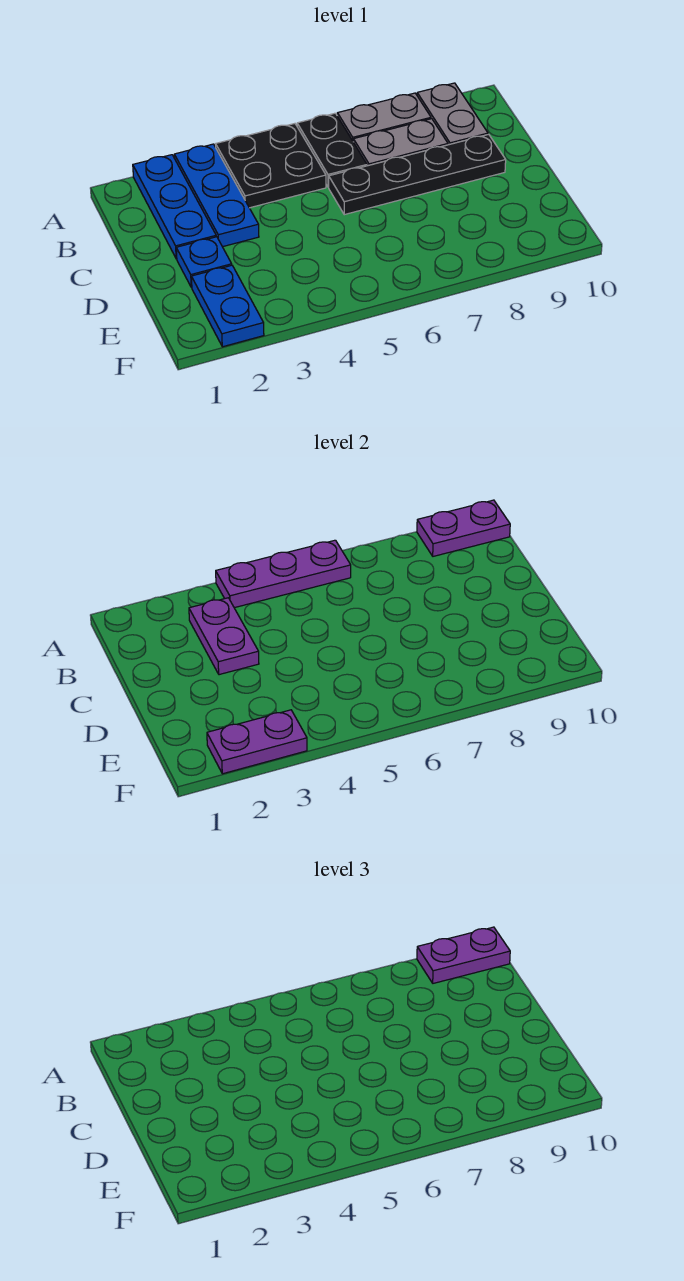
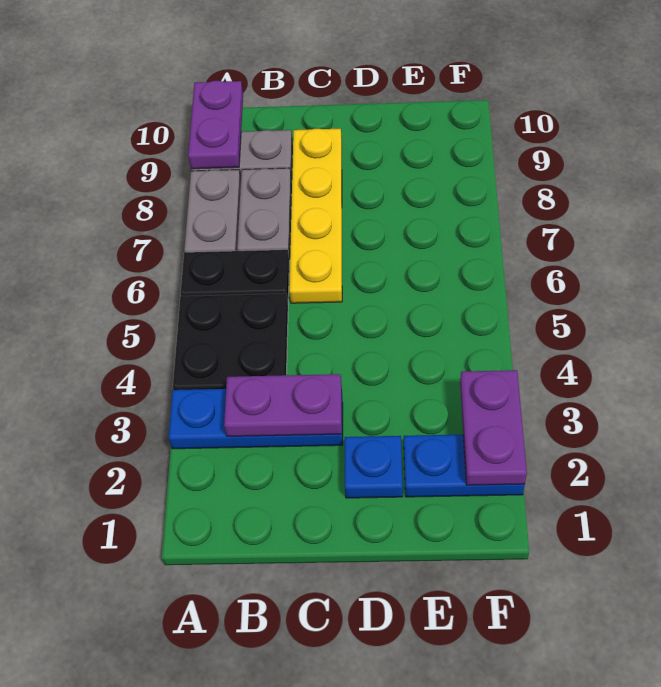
blue 1x3 plate [133,155,216,259] -> none
purple 1x3 plate [216,540,351,608] -> none
purple 1x2 plate [417,927,510,983] -> none
black 1x4 plate [329,134,506,215] -> yellow 1x4 plate [289,129,342,303]

